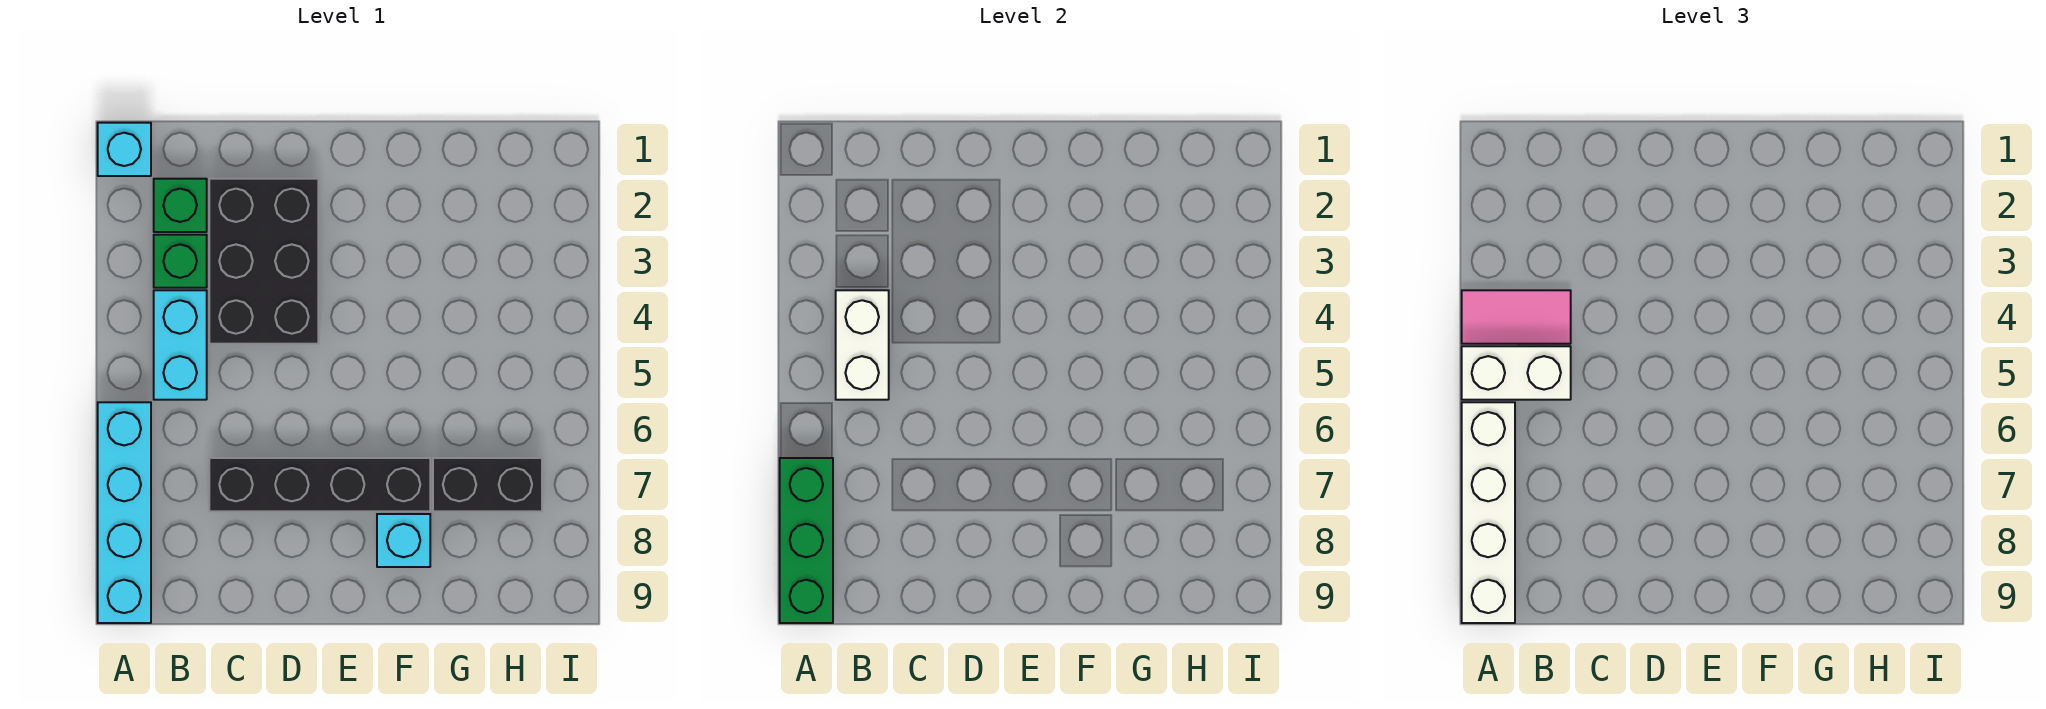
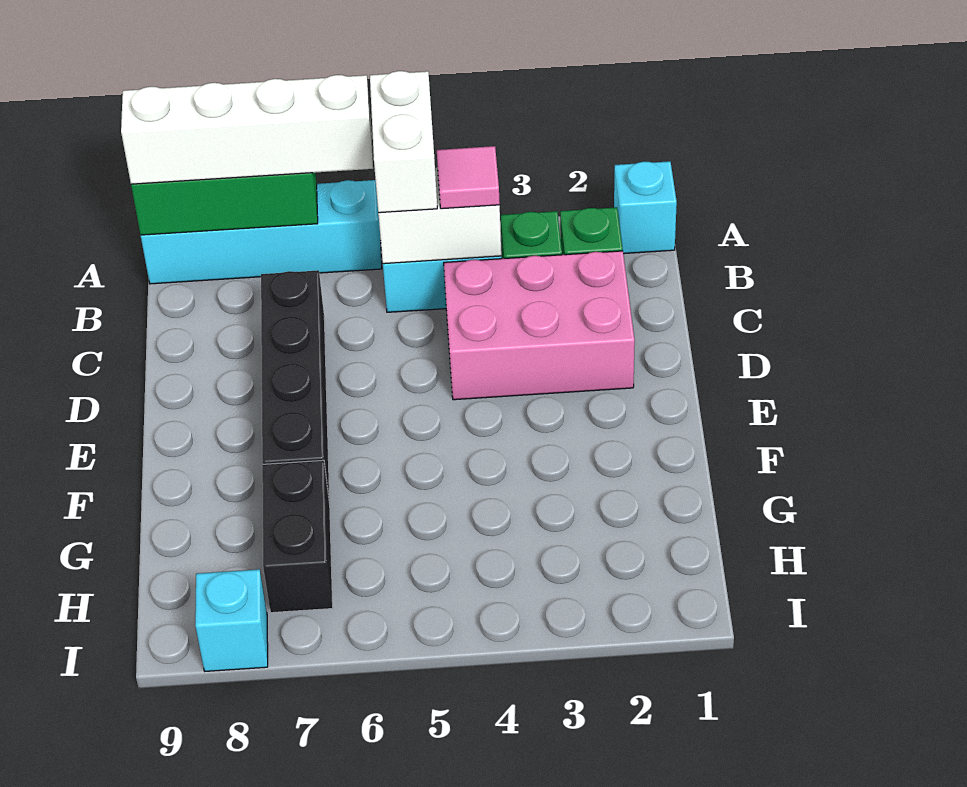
pink 1x2 tile [1462,290,1571,344] -> pink 1x1 tile [437,146,500,209]
black 2x3 brick [209,179,318,344] -> pink 2x3 brick [444,251,635,400]
cyan 1x1 brick [377,514,430,567] -> cyan 1x1 brick moved to [195,569,268,671]

